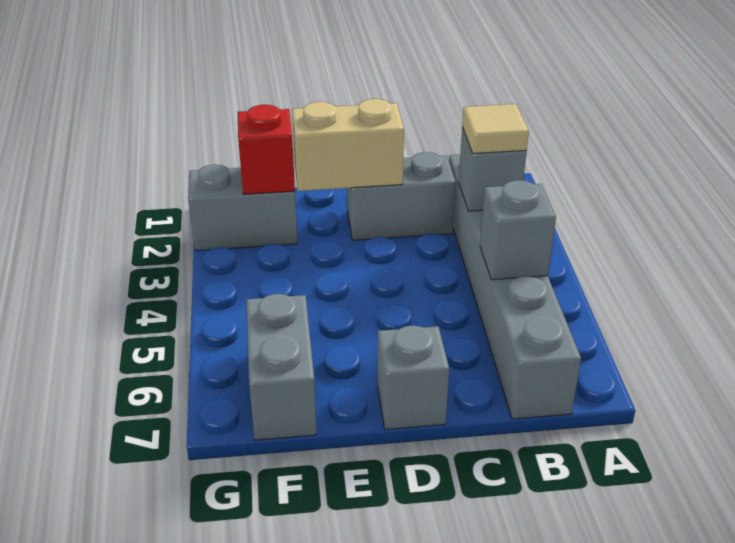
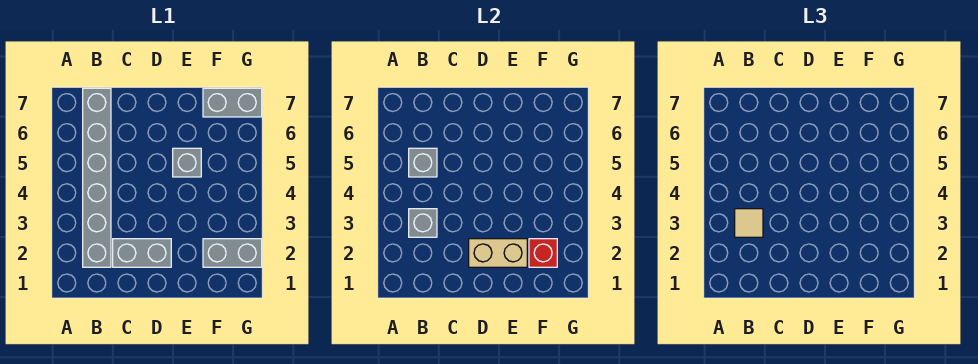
grey 1x1 brick [377,326,449,429] -> grey 1x1 brick moved to [173,148,201,177]
grey 1x2 brick [246,294,317,440] -> grey 1x2 brick turned to [203,88,262,117]

